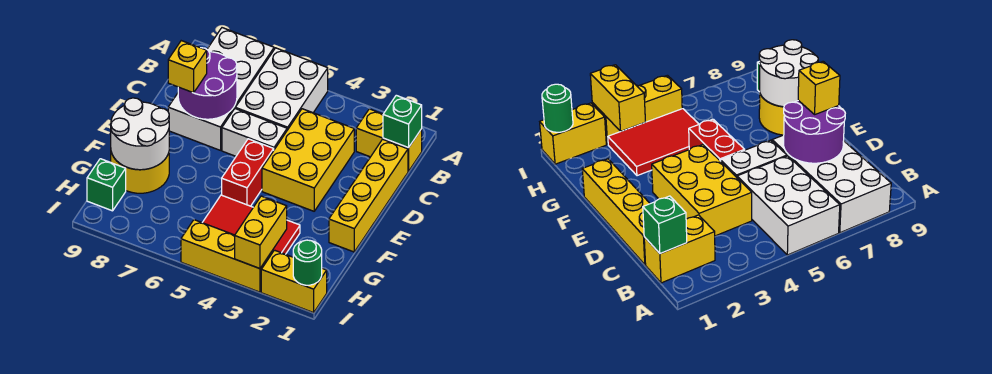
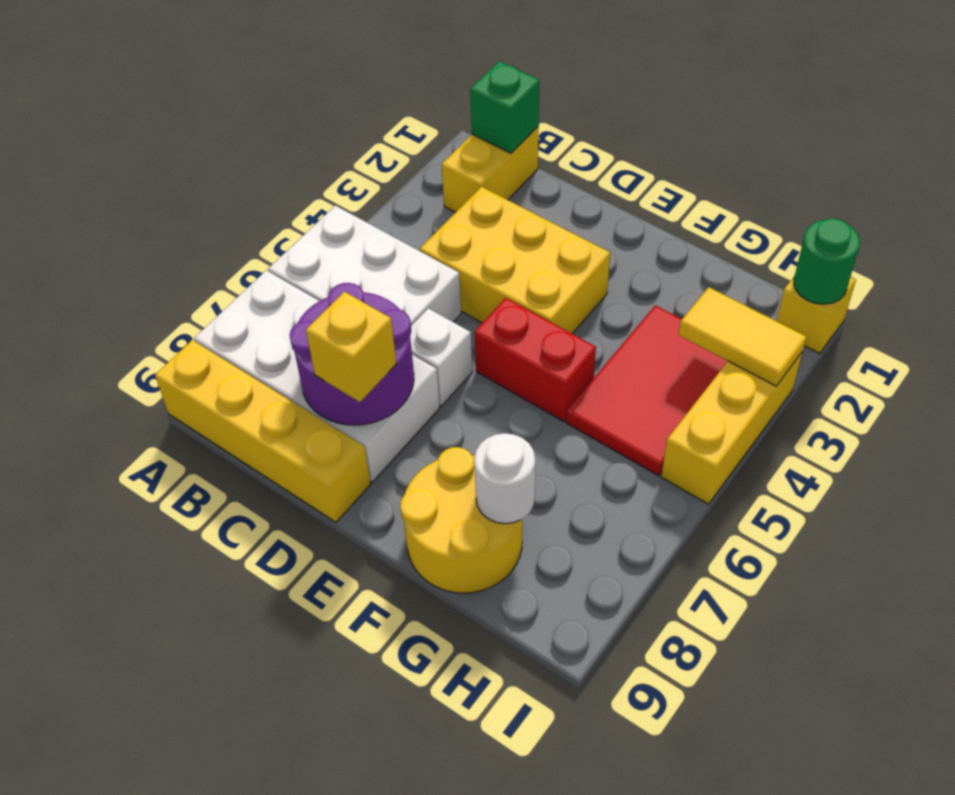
yellow 1x4 brick [329,139,408,252] -> yellow 1x4 brick moved to [155,340,371,522]
white 1x2 brick [222,109,287,156] -> white 1x1 brick [410,308,472,406]
white 2x2 round brick [111,98,169,170] -> white 1x1 round brick [474,433,535,524]
yellow 1x2 brick [235,196,287,269] -> yellow 1x2 tile [679,287,807,386]
green 1x1 brick [87,159,126,211] -> none
yellow 1x2 brick [261,250,327,313] -> yellow 1x1 brick [777,276,856,353]

